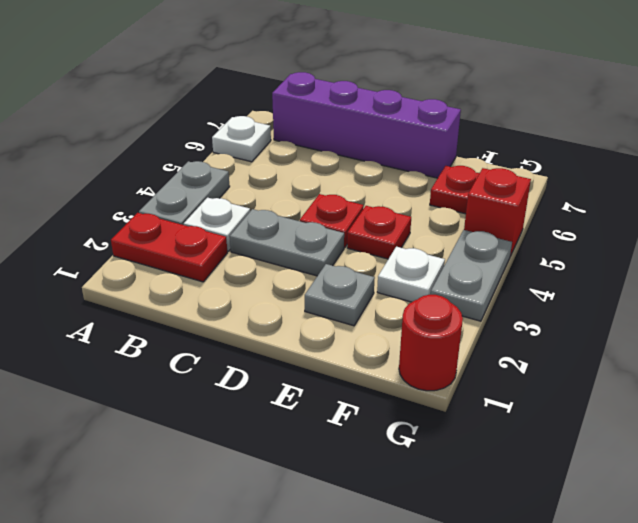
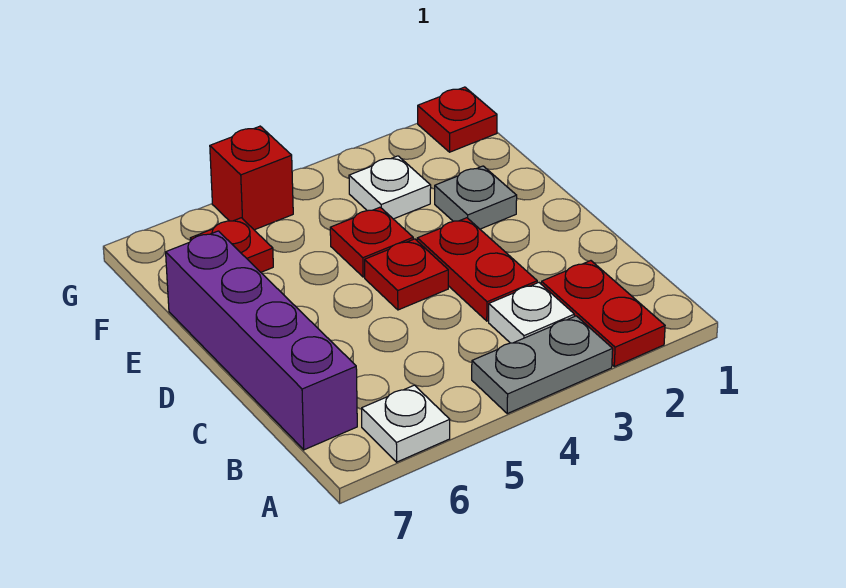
grey 1x2 plate [230,209,344,276] -> red 1x2 plate [417,218,537,321]
red 1x1 round brick [399,295,463,391] -> red 1x1 plate [418,87,497,152]
grey 1x2 plate [431,230,512,321] -> none

